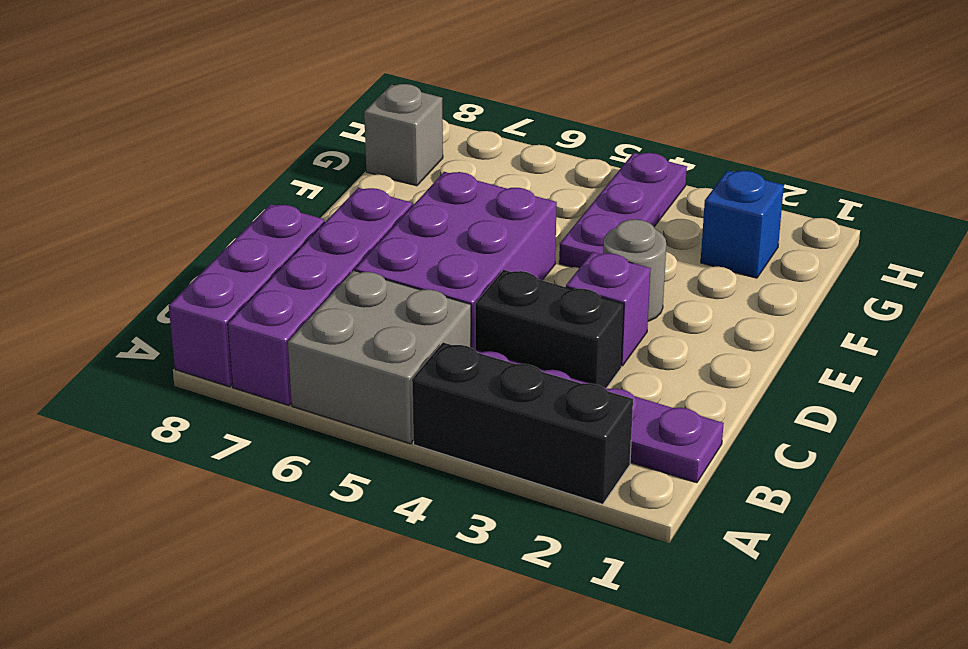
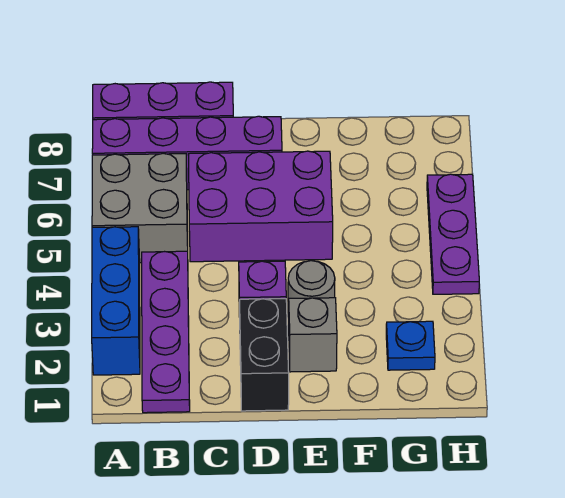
black 1x3 brick [412,343,633,504] -> blue 1x3 brick [92,227,140,375]
black 1x2 brick [475,270,624,388] -> black 1x2 brick moved to [240,299,289,411]
purple 1x3 plate [559,153,687,268] -> purple 1x3 plate turned to [427,174,479,294]
blue 1x1 brick [701,170,784,278] -> blue 1x1 plate [386,321,435,370]
grey 1x1 brick [364,84,443,186] -> grey 1x1 brick moved to [289,298,337,372]

